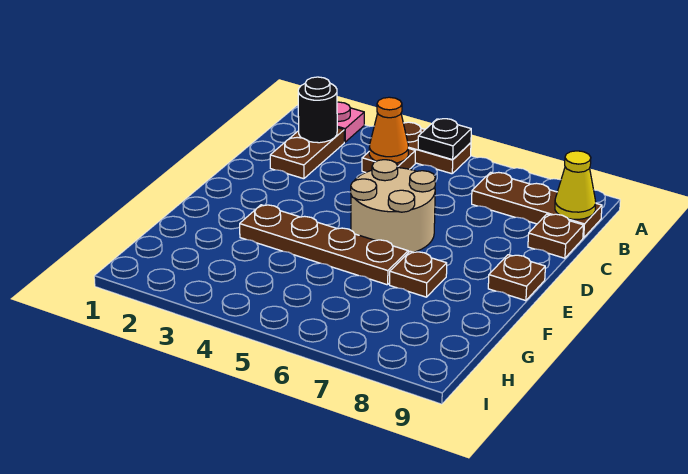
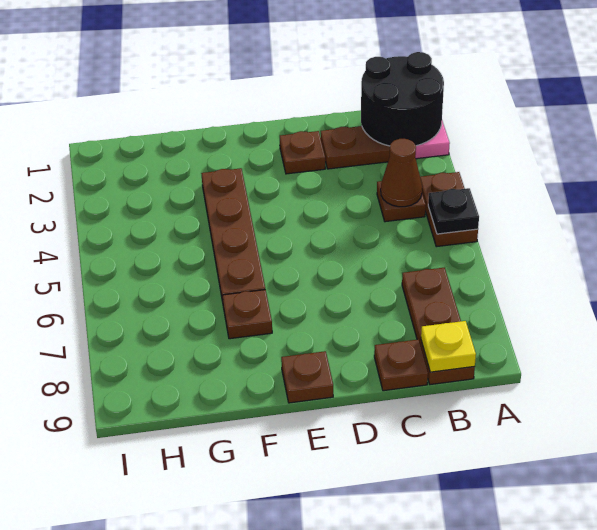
black 1x1 round brick [298,77,337,143] -> black 2x2 round brick [361,52,444,146]
orange 1x1 cone [369,97,408,163] -> brown 1x1 cone [381,139,422,207]
yellow 1x1 cone [555,151,596,219] -> yellow 1x1 plate [421,321,476,372]
none -> brown 1x1 plate [280,131,325,174]
tan 2x2 round brick [351,160,435,253] -> none

